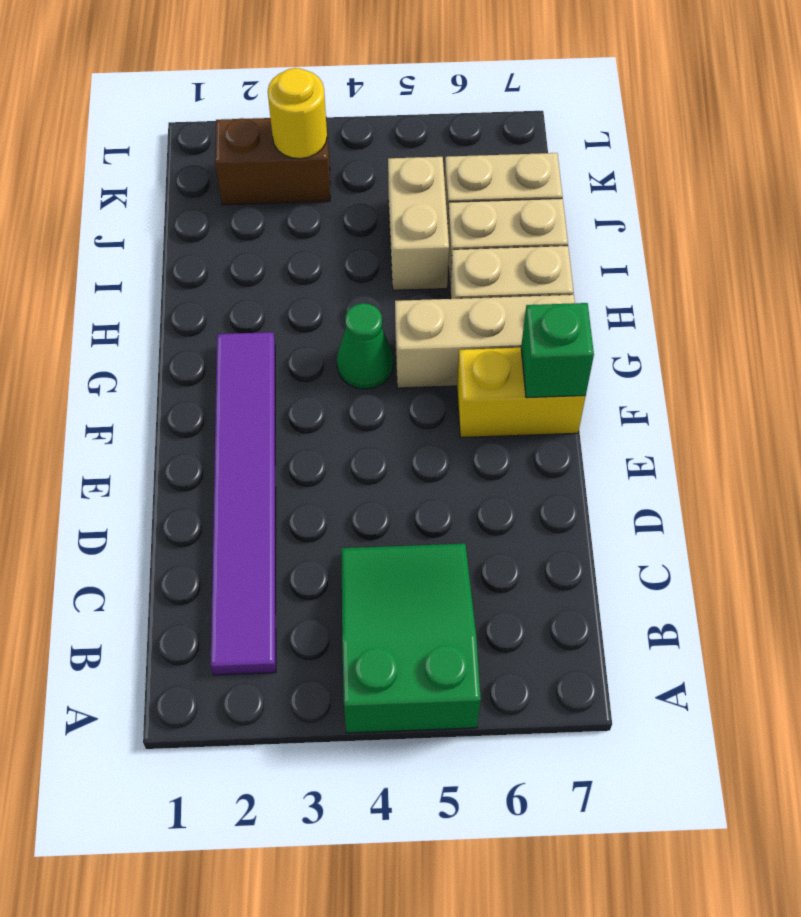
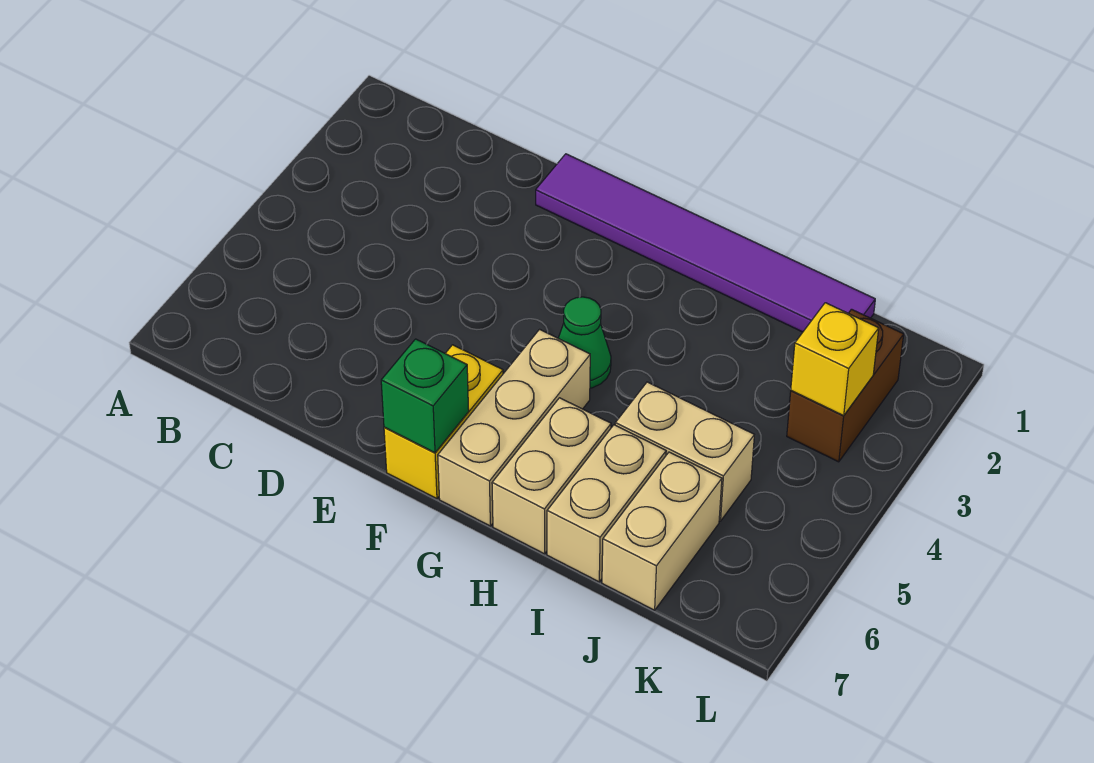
green 2x3 slope [341,544,481,733] -> none
purple 1x6 tile [211,332,276,675] -> purple 1x6 tile moved to [536,154,875,332]
yellow 1x1 round brick [268,68,327,159] -> yellow 1x1 brick [791,303,879,416]

